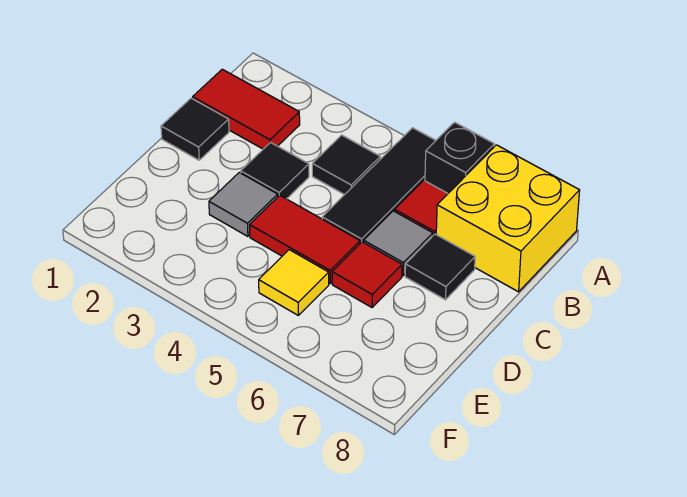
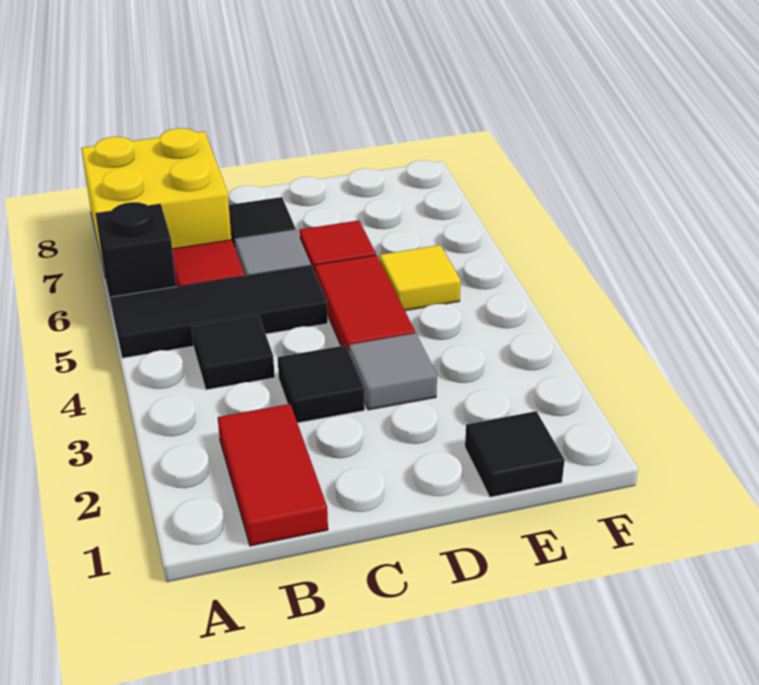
black 1x1 tile [161,98,229,160] -> black 1x1 tile moved to [465,411,565,497]

